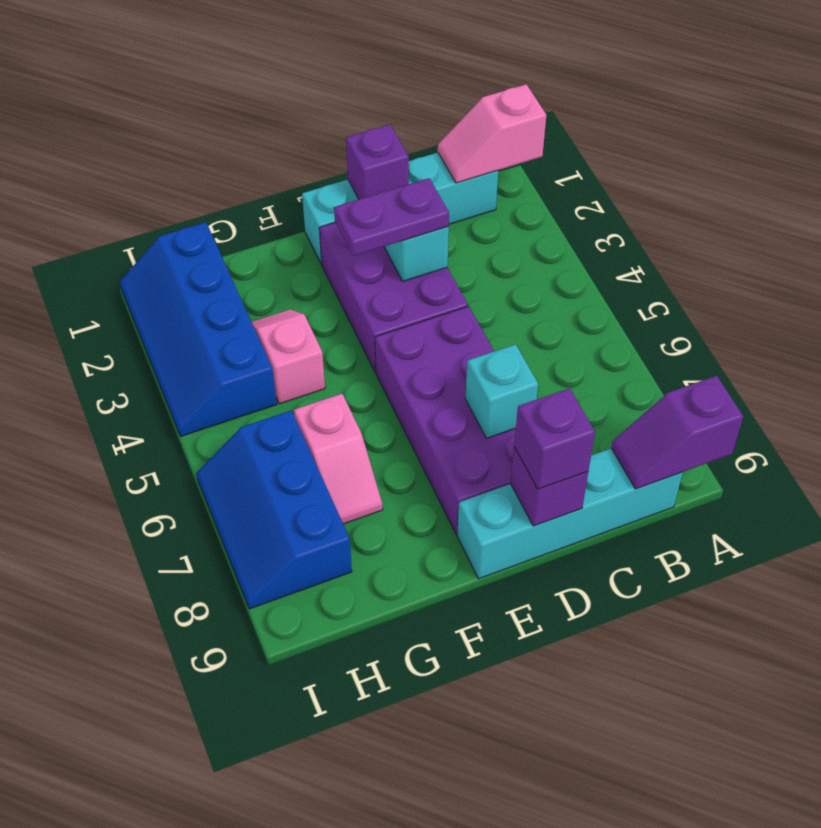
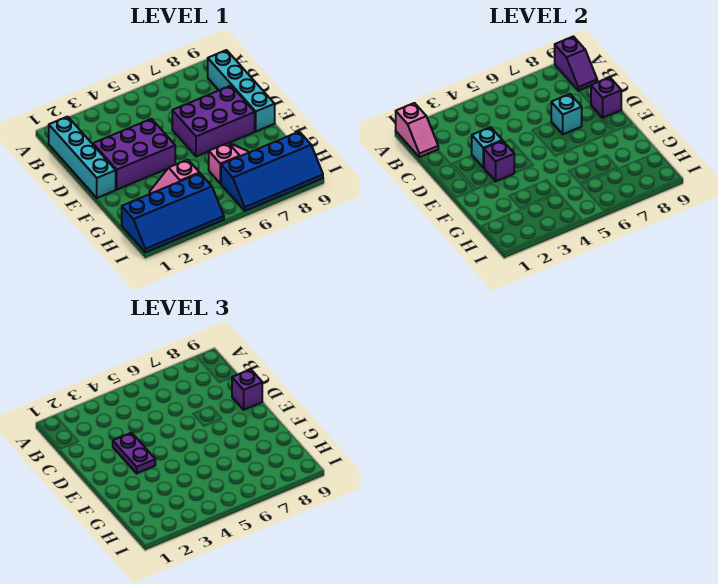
purple 1x1 brick [346,125,409,199] -> purple 1x1 brick moved to [484,141,514,181]
purple 2x4 brick [375,306,516,534] -> purple 2x3 brick [172,86,255,157]
blue 2x3 slope [196,410,352,609] -> blue 2x4 slope [221,132,323,211]

